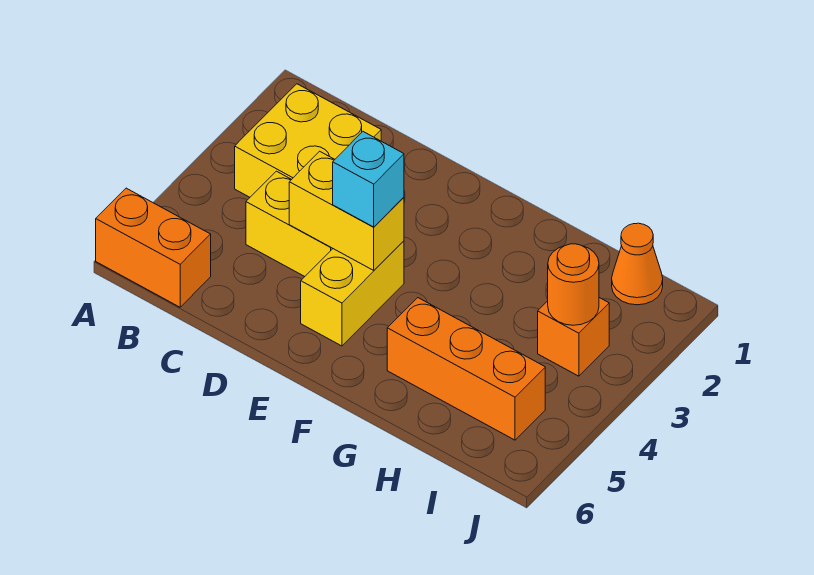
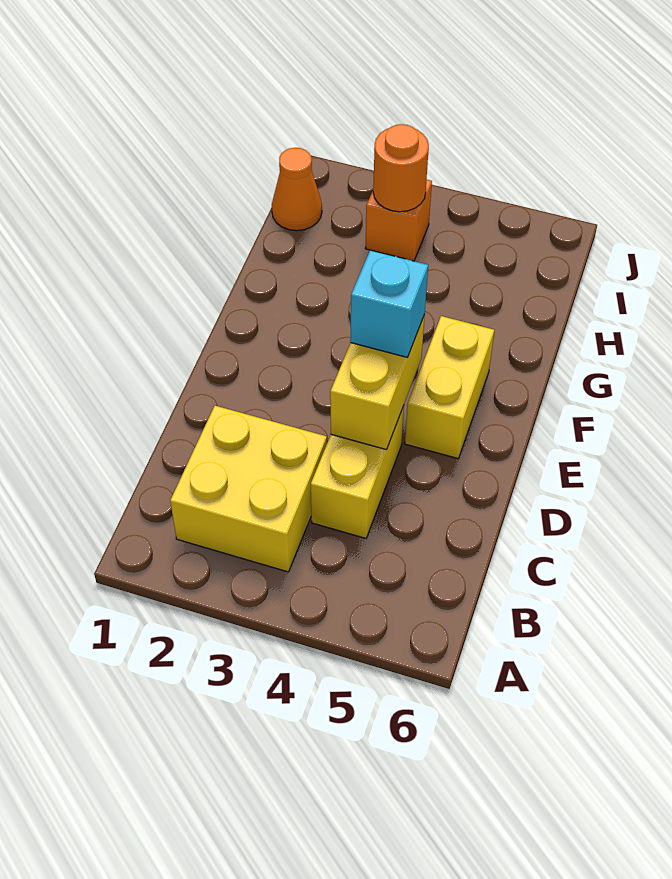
orange 1x2 brick [96,188,211,307] -> none
yellow 1x2 brick [301,241,404,346] -> yellow 1x2 brick turned to [405,316,494,458]
orange 1x3 brick [387,298,545,440] -> none

